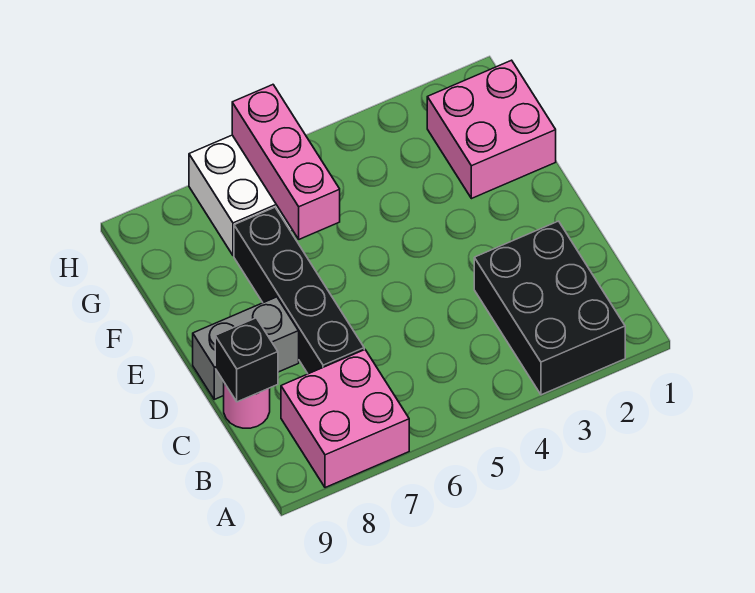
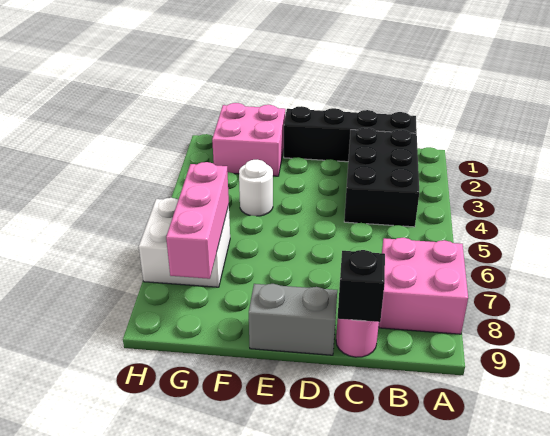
black 2x3 brick [474,221,625,395] -> black 2x3 brick turned to [344,128,419,227]
black 1x4 brick [234,207,364,374] -> black 1x4 brick moved to [284,106,417,162]
grey 1x2 brick [193,297,299,399] -> grey 1x2 brick turned to [249,284,337,355]
none -> white 1x1 round brick [239,160,273,216]
pink 1x3 brick [232,85,340,239] -> pink 1x3 brick turned to [166,162,229,279]

